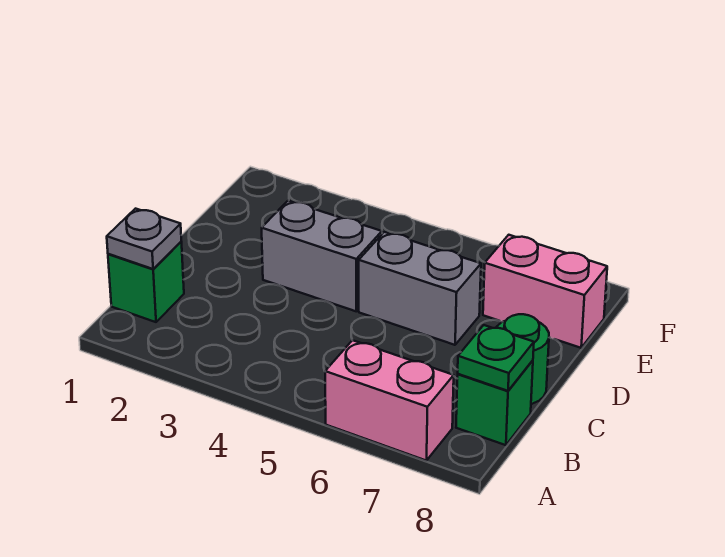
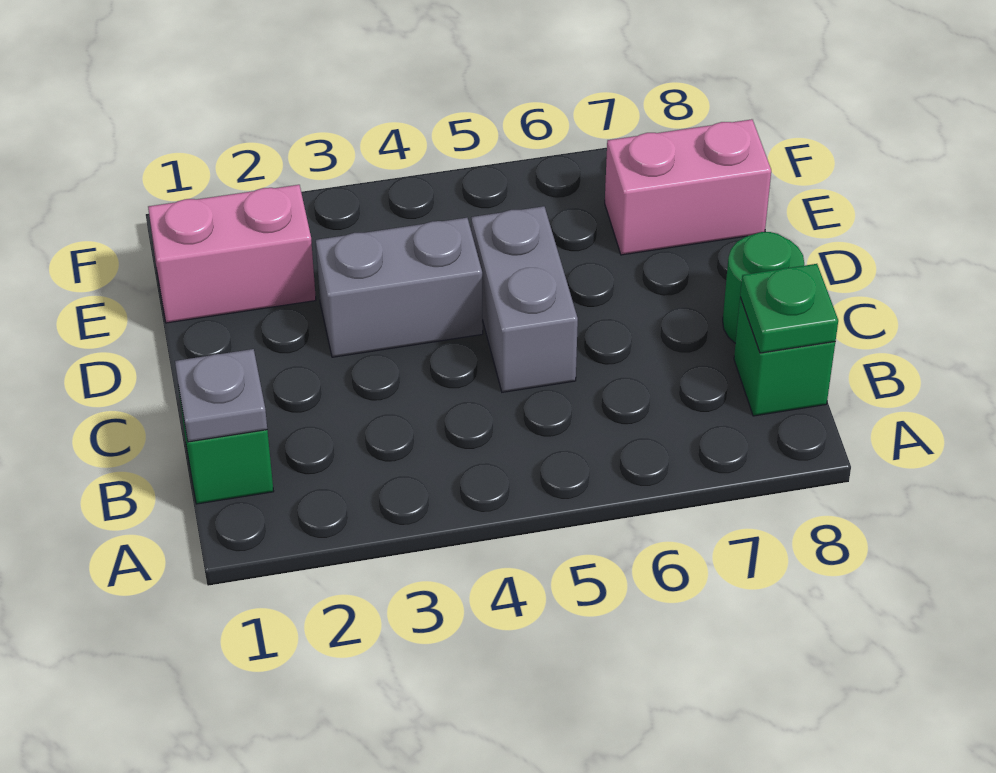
pink 1x2 brick [325,340,454,461] -> pink 1x2 brick moved to [148,185,316,323]
grey 1x2 brick [359,232,481,345] -> grey 1x2 brick turned to [471,206,578,392]

